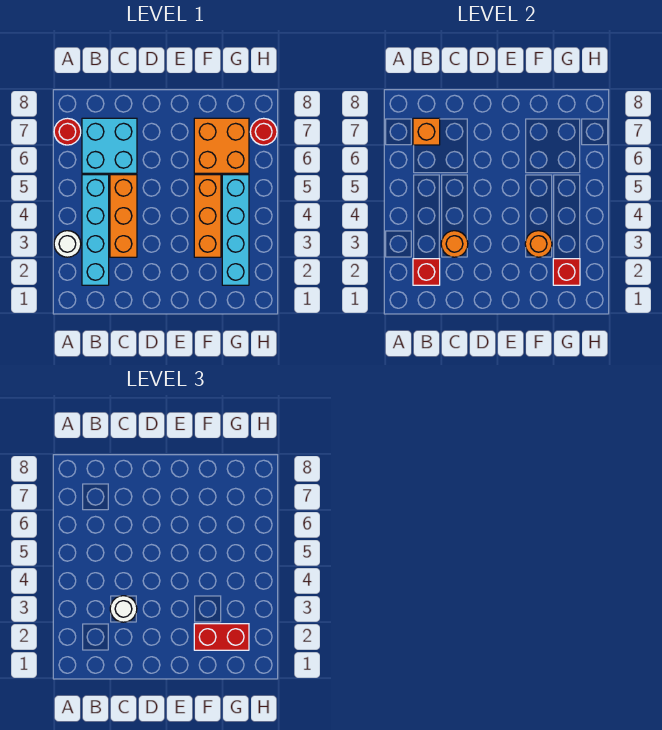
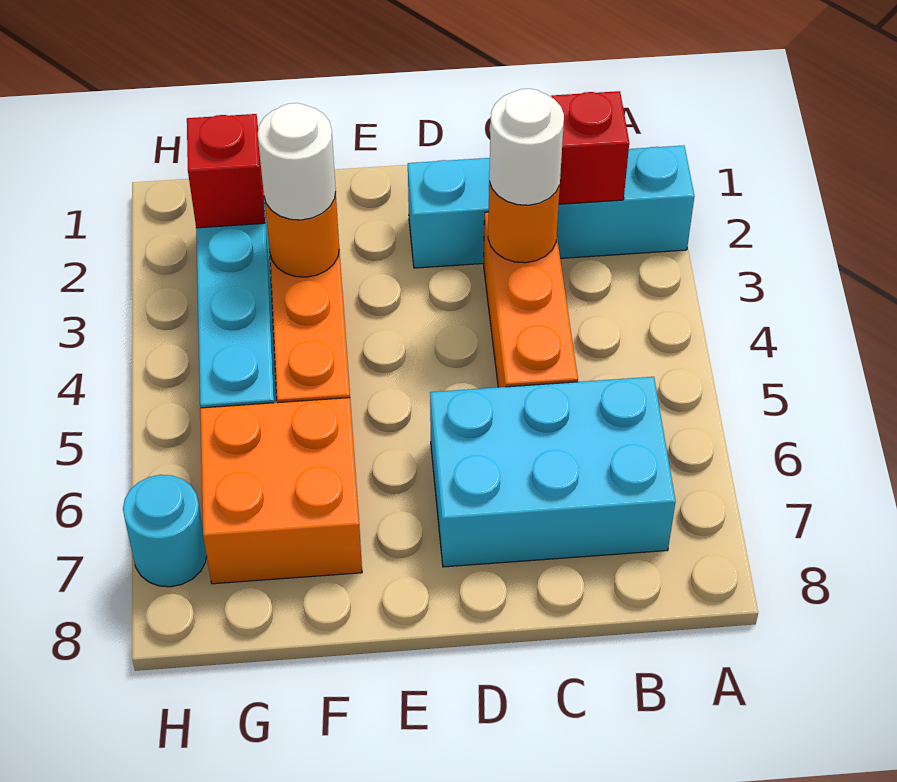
white 1x1 round brick [54,231,81,257] -> white 1x1 round brick moved to [258,103,336,220]
red 1x1 round brick [54,118,81,145] -> none
cyan 1x4 brick [82,175,109,285] -> cyan 1x4 brick turned to [408,145,695,268]
cyan 2x2 brick [82,118,137,173] -> cyan 2x3 brick [430,377,676,567]
orange 1x1 brick [413,118,440,145] -> none
red 1x2 brick [194,624,249,650] -> none
red 1x1 round brick [250,118,277,145] -> cyan 1x1 round brick [123,475,207,587]

